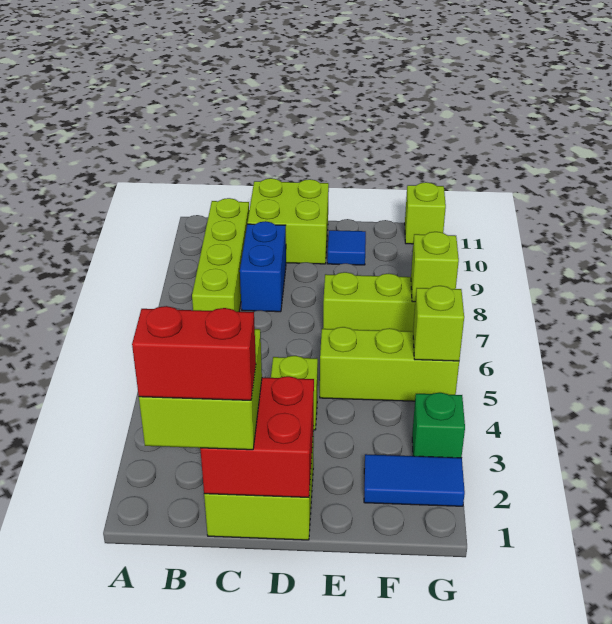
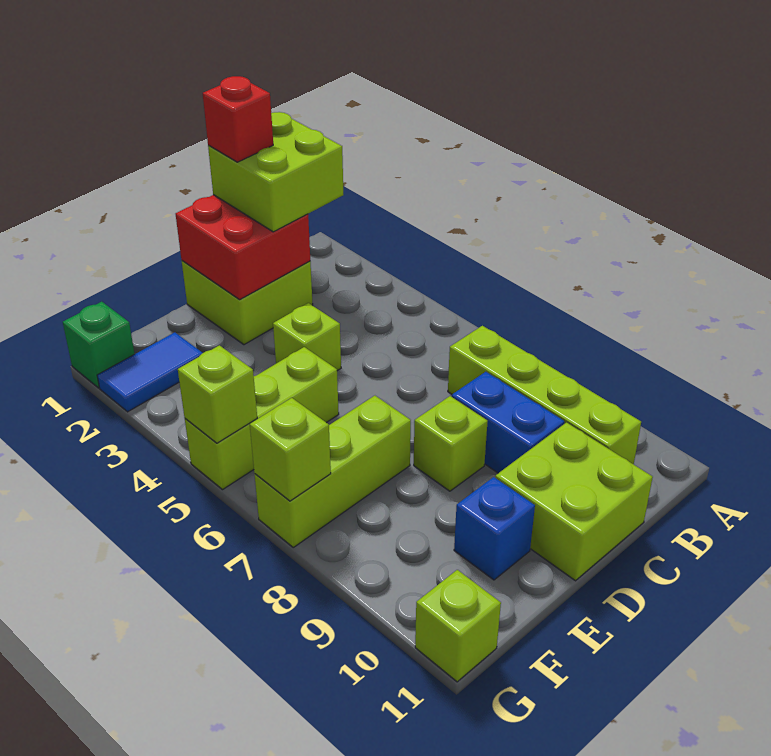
red 1x2 brick [132,306,256,400] -> red 1x1 brick [203,76,273,162]
none -> lime 1x1 brick [414,396,488,491]
blue 1x1 tile [327,230,366,265] -> blue 1x1 brick [454,477,535,580]
green 1x1 brick [412,393,465,458] -> green 1x1 brick moved to [63,302,135,388]

